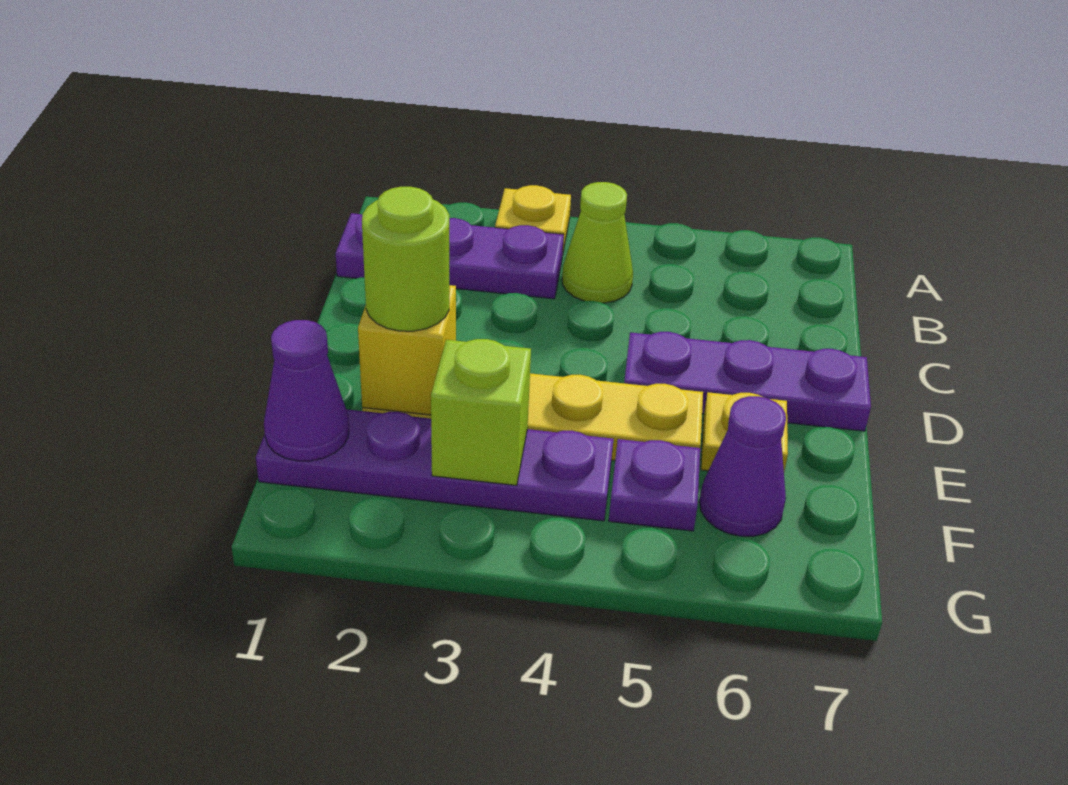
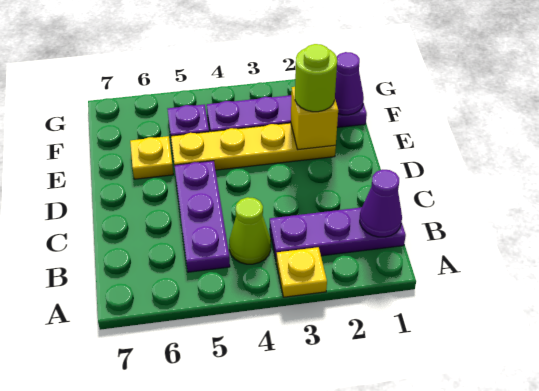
purple 1x3 plate [624,332,871,431] -> purple 1x3 plate turned to [174,161,230,272]
lime 1x1 brick [431,339,531,485] -> none
purple 1x1 cone [699,396,786,536] -> purple 1x1 cone moved to [360,170,402,237]

